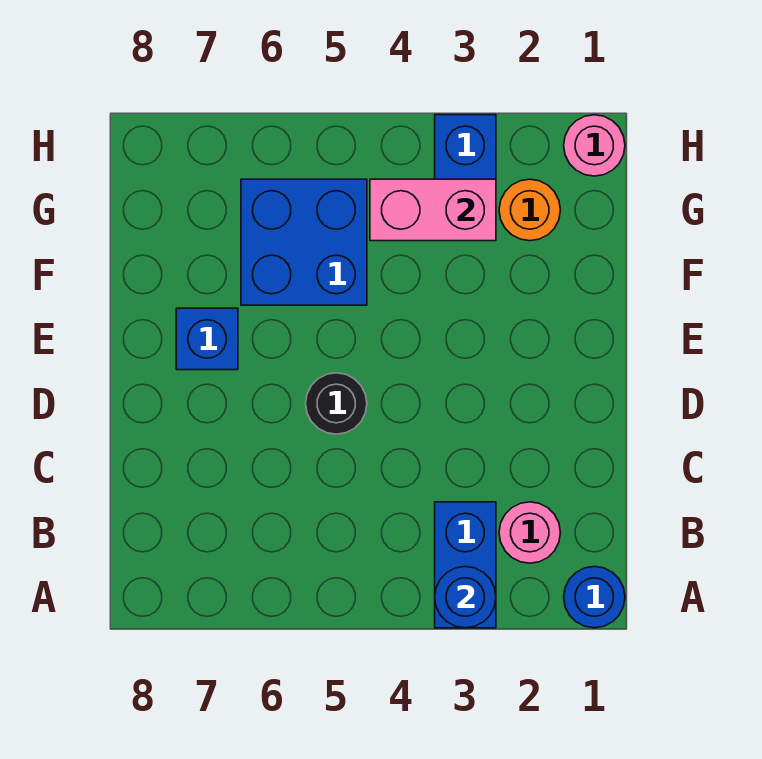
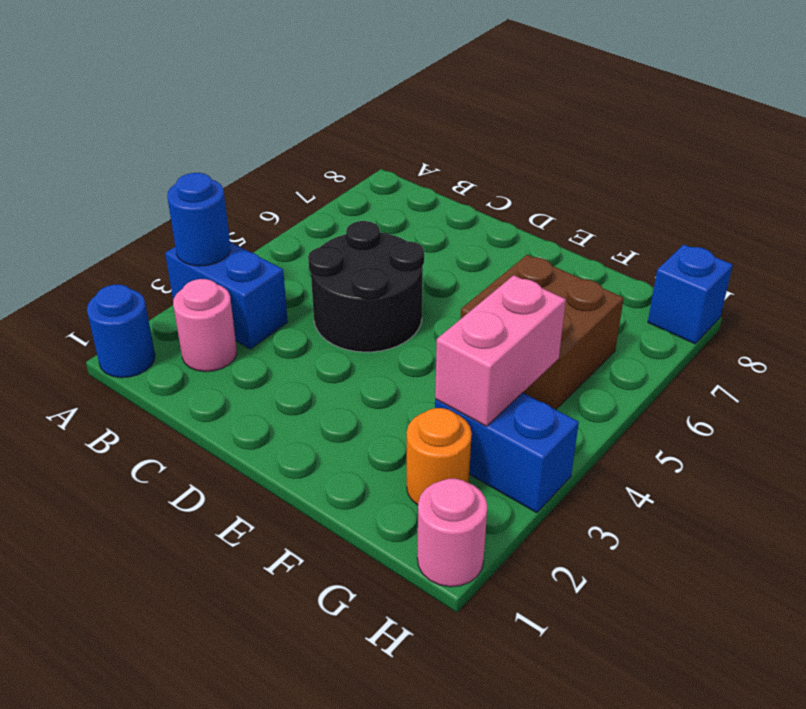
black 1x1 round brick [306,373,367,434] -> black 2x2 round brick [308,221,424,352]
blue 1x1 brick [176,308,238,370] -> blue 1x1 brick moved to [648,245,733,344]
blue 2x2 brick [241,179,367,305] -> brown 2x2 brick [461,255,624,410]

